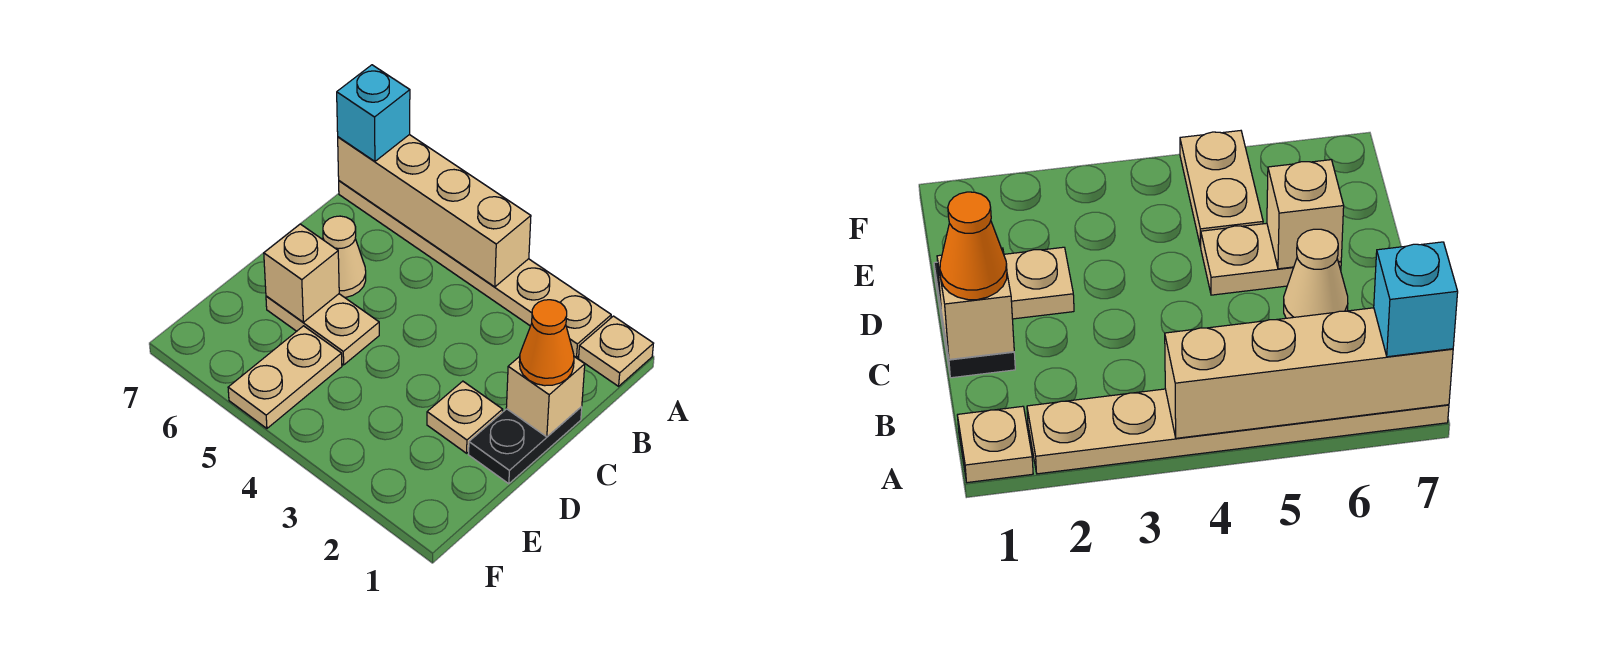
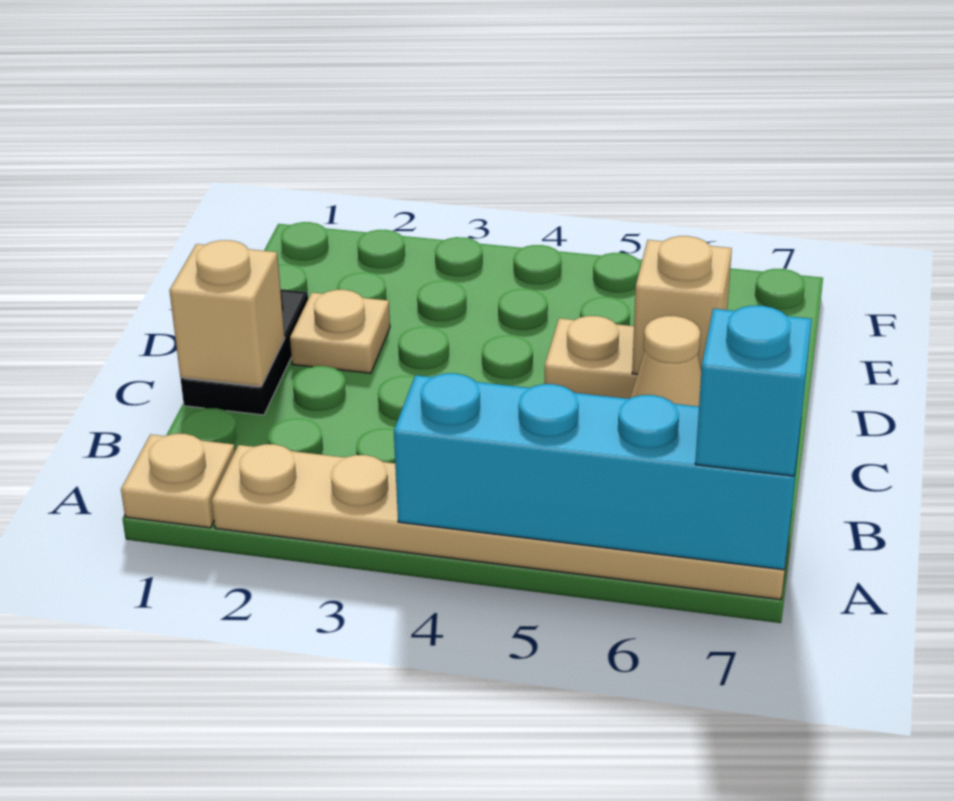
tan 1x4 brick [338,135,531,287] -> cyan 1x4 brick [394,373,801,570]
orange 1x1 cone [519,300,574,386] -> none
tan 1x2 plate [228,326,342,428] -> none

